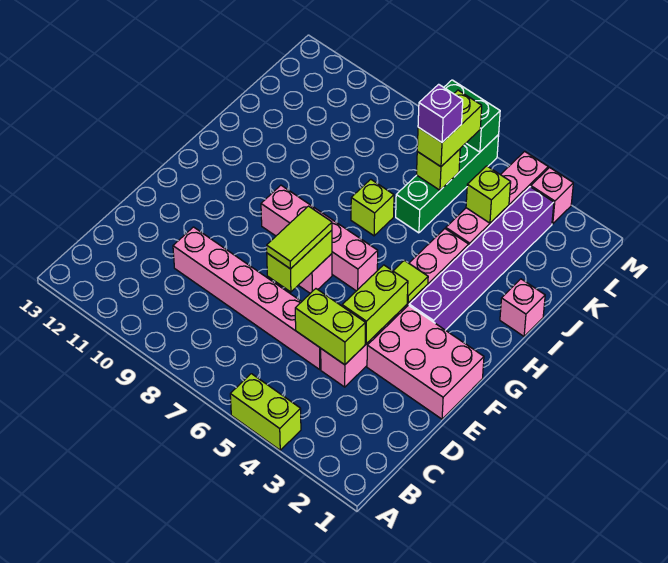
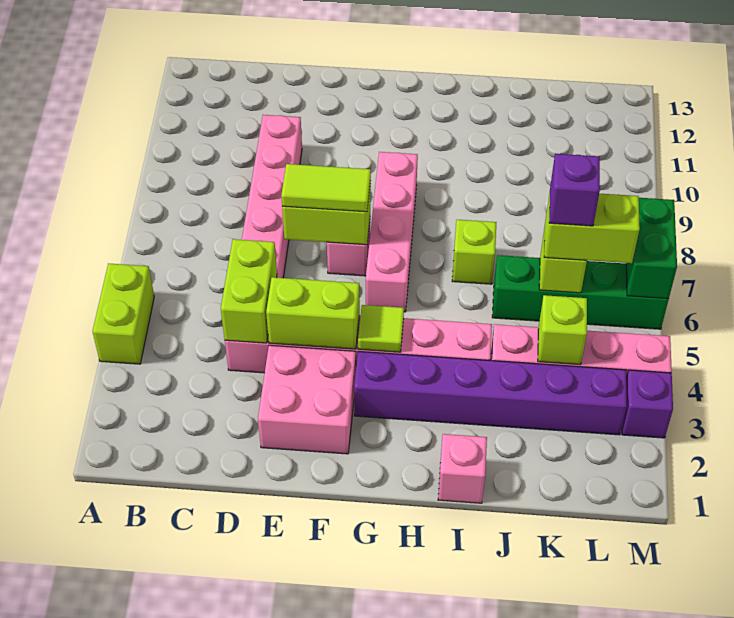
pink 2x3 brick [367,305,484,419] -> pink 2x2 brick [258,345,356,454]
pink 1x1 brick [531,168,573,224] -> purple 1x1 brick [622,370,673,438]

